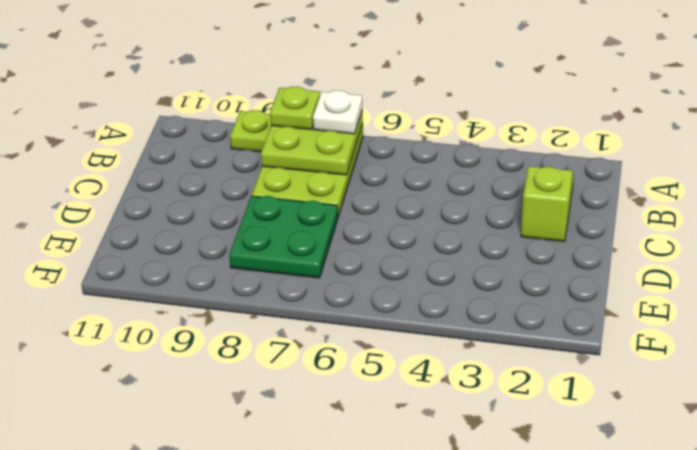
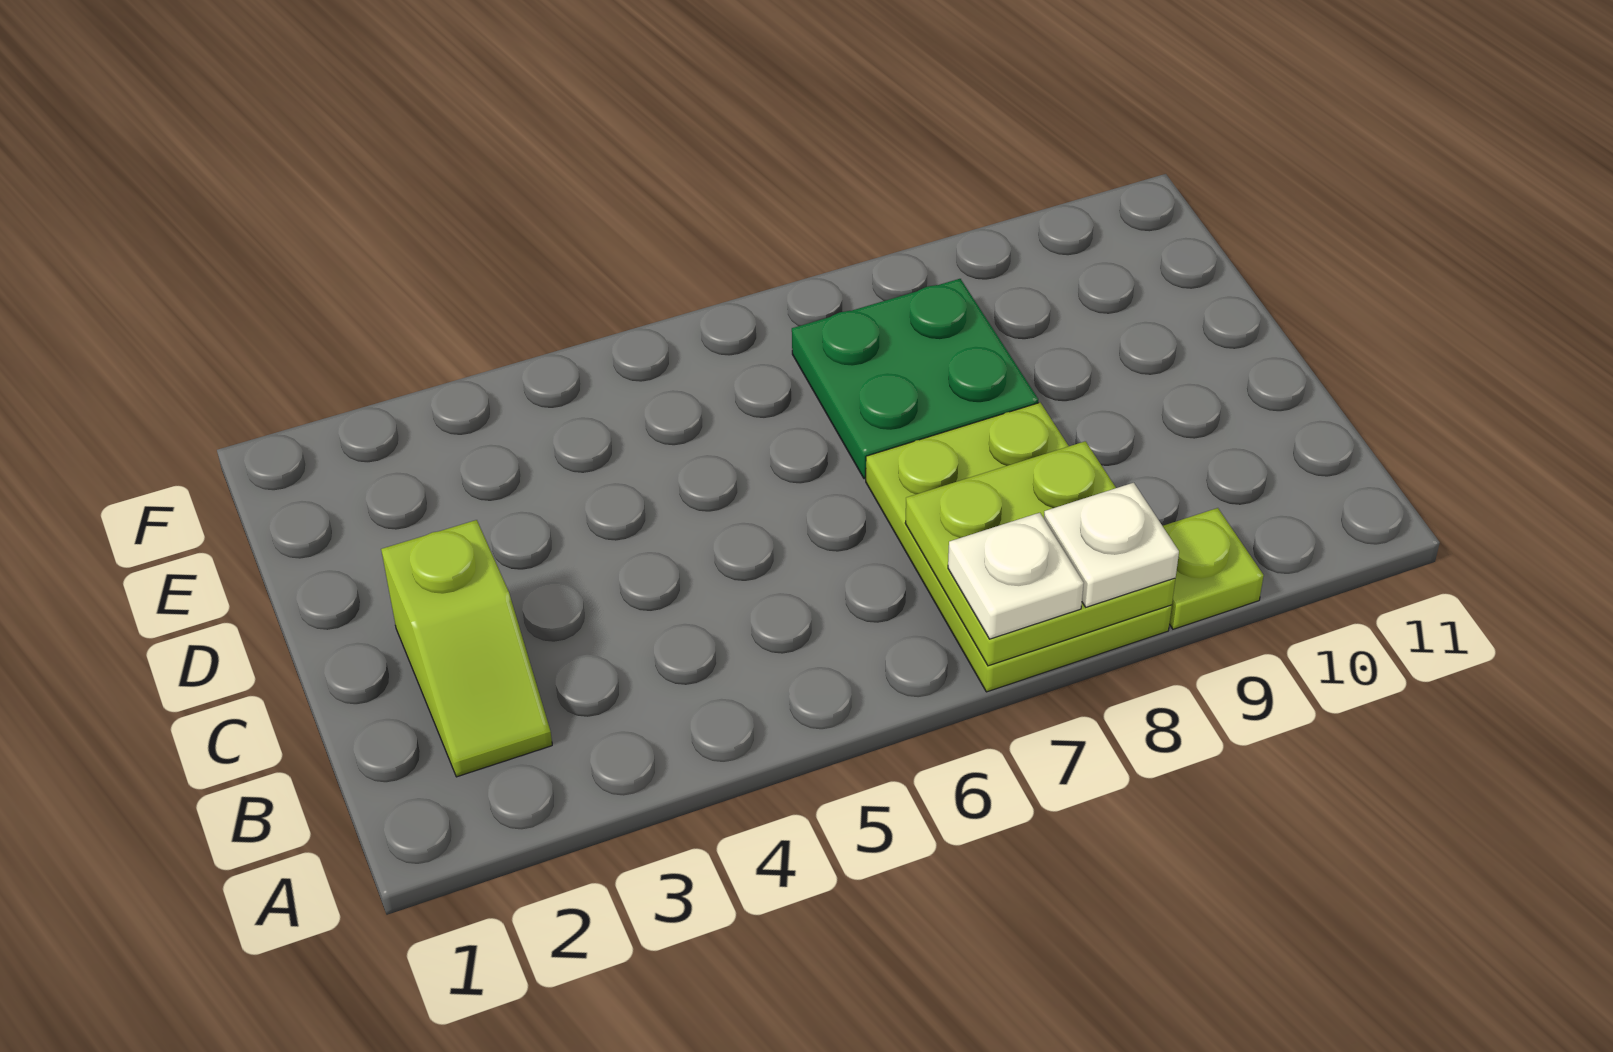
lime 1x1 plate [270,86,320,130] -> white 1x1 plate [1044,483,1179,607]

